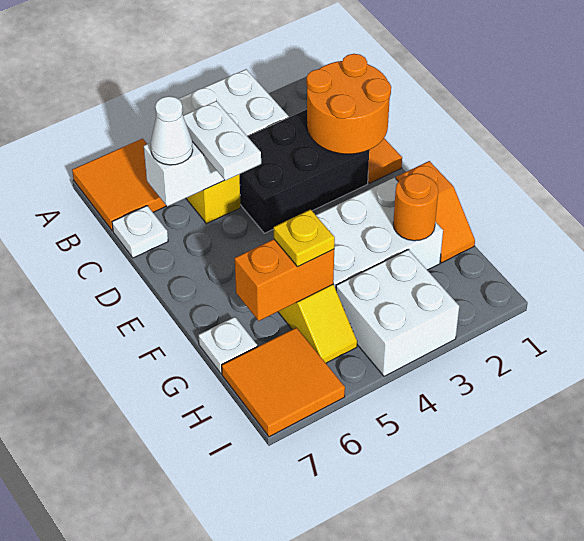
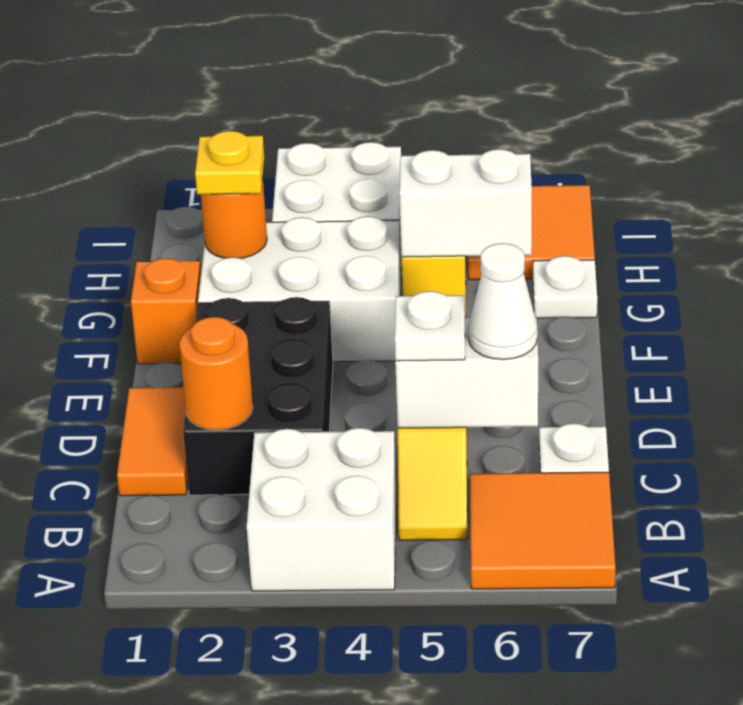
orange 2x2 round brick [306,54,391,154] -> orange 1x1 round brick [179,317,253,430]
black 2x3 brick [239,110,369,233] -> black 2x3 brick turned to [183,297,333,495]
white 1x2 plate [183,101,261,180] -> white 1x1 plate [395,291,465,361]
orange 1x2 brick [235,239,334,321] -> white 1x2 brick [399,149,532,257]
yellow 1x1 plate [274,210,335,267] -> yellow 1x1 plate moved to [195,131,264,195]

